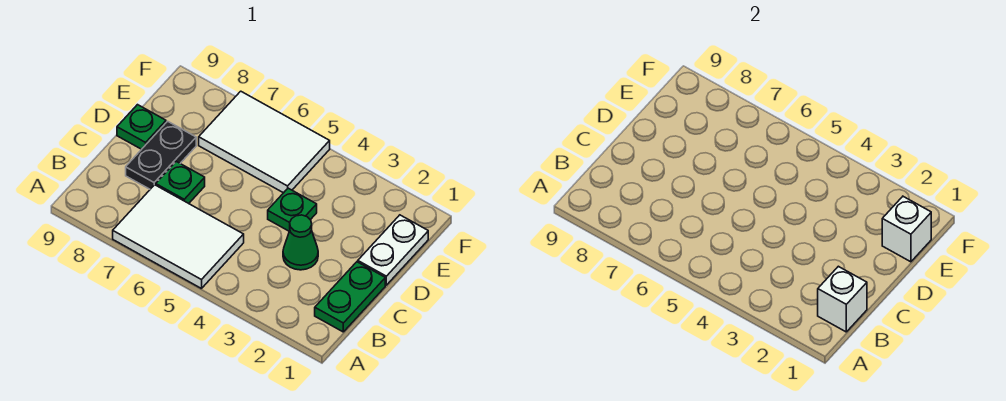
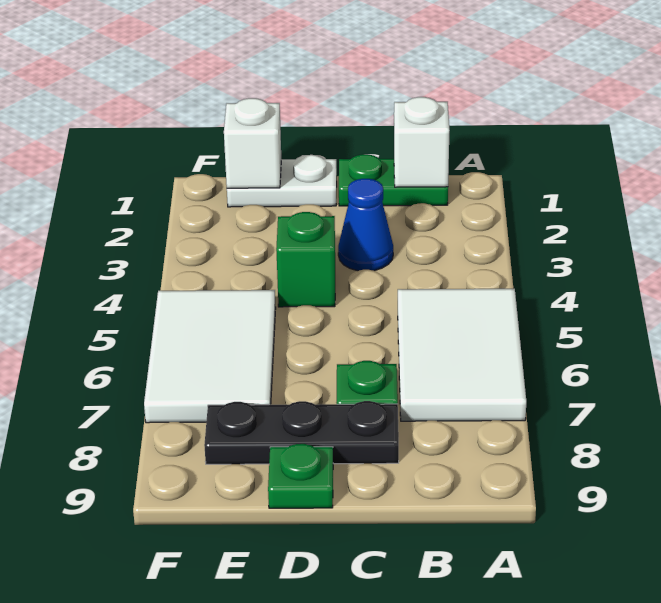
green 1x1 cone [283,215,318,270] -> blue 1x1 cone [338,179,393,271]
black 1x2 plate [126,121,196,189] -> black 1x3 plate [204,401,399,464]
green 1x1 plate [268,188,317,231] -> green 1x1 brick [276,212,335,307]

